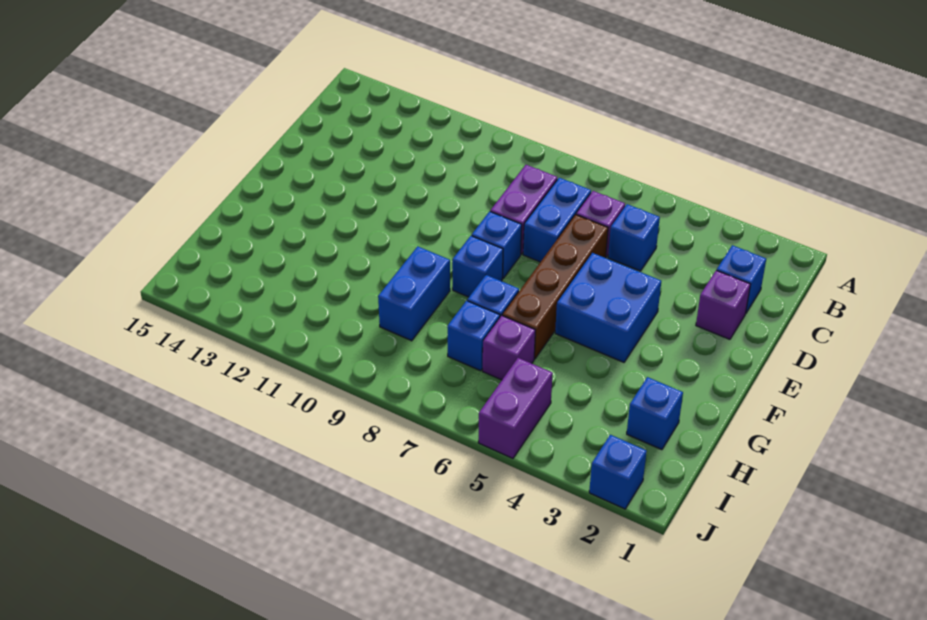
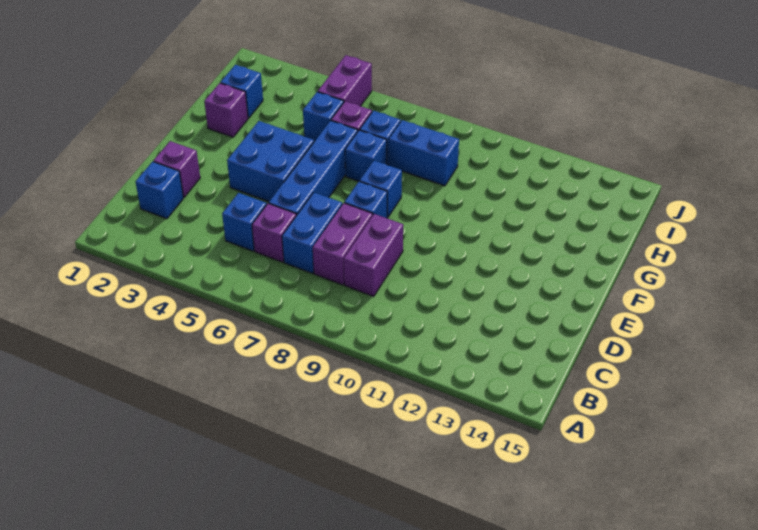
none -> purple 1x2 brick [344,214,403,296]
brown 1x4 brick [502,215,608,359] -> blue 1x4 brick [269,121,358,216]
none -> purple 1x1 brick [204,83,248,137]
blue 1x2 brick [378,246,450,341] -> blue 1x2 brick turned to [389,120,459,186]
blue 1x1 brick [589,435,647,509] -> blue 1x1 brick moved to [303,92,344,141]

